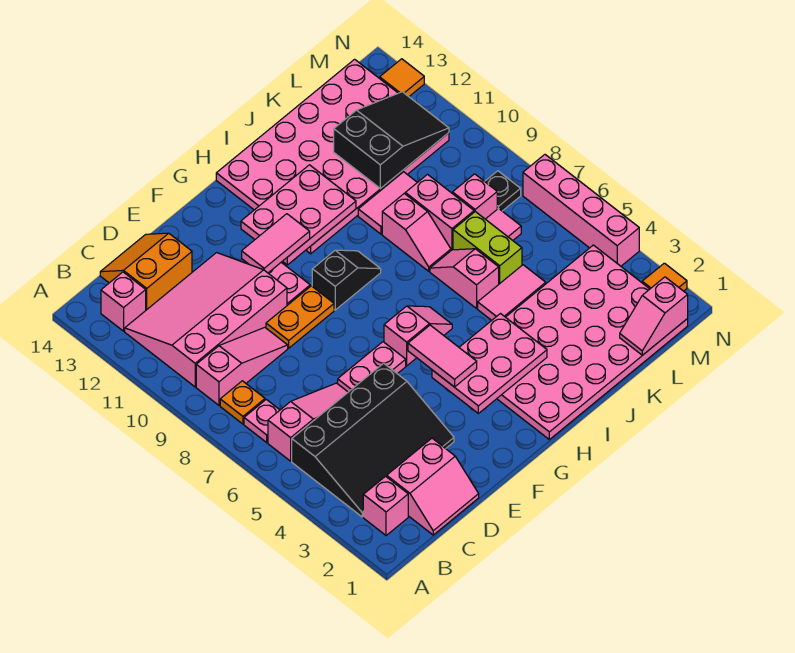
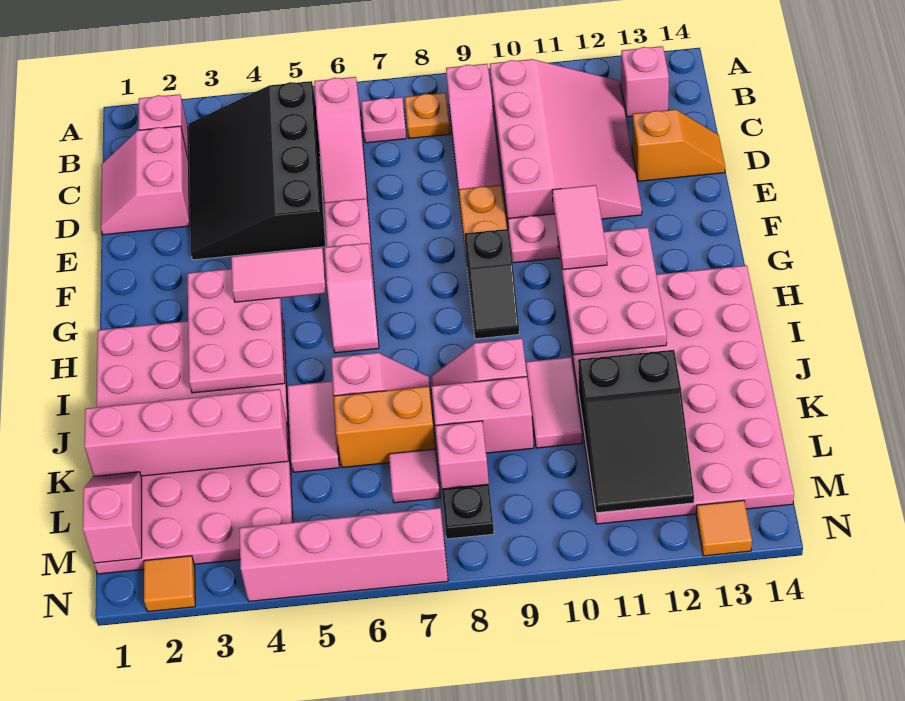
orange 2x2 slope [100,233,192,310] -> orange 1x2 slope [632,109,725,181]
none -> pink 1x4 brick [84,389,288,476]
lime 1x2 brick [453,212,522,284] -> orange 1x2 brick [334,386,436,468]

